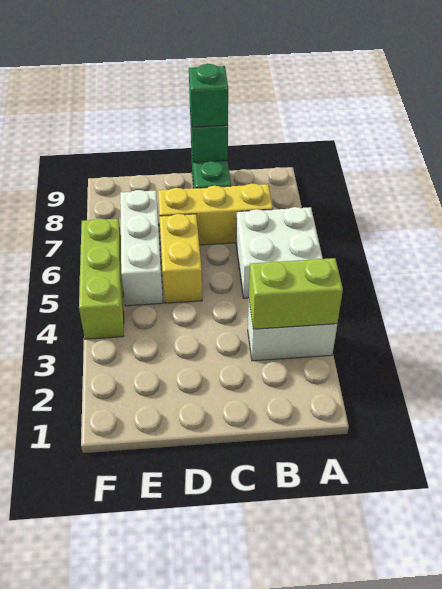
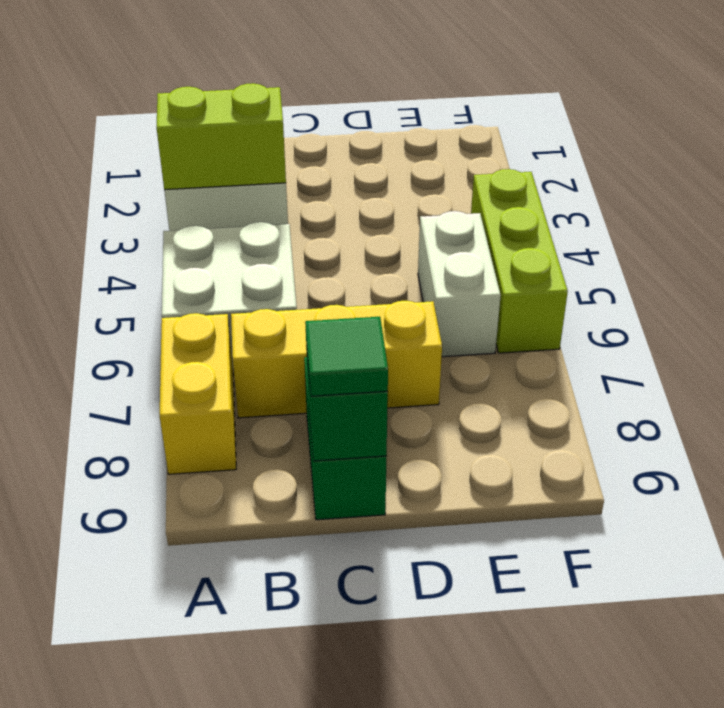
green 1x1 brick [189,64,228,127] -> green 1x1 tile [305,317,388,396]
yellow 1x2 brick [160,214,202,303] -> yellow 1x2 brick moved to [160,313,236,474]
white 1x3 brick [120,190,163,306] -> white 1x2 brick [418,211,501,357]

